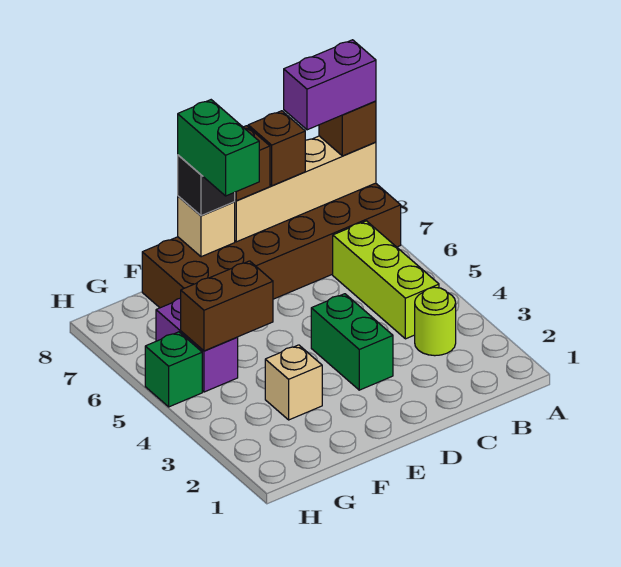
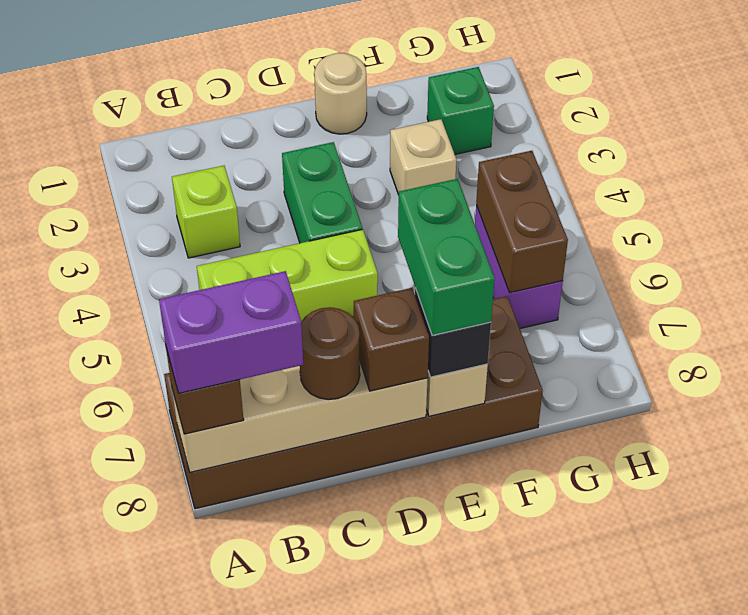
lime 1x1 round brick [415,287,456,356] -> lime 1x1 brick [172,166,240,258]
lime 1x3 brick [333,221,439,339] -> lime 1x3 brick turned to [197,229,378,322]
brown 1x1 brick [248,111,305,186] -> brown 1x1 round brick [300,307,360,400]
none -> tan 1x1 round brick [314,53,367,134]
brown 1x2 brick [181,261,273,351] -> brown 1x2 brick turned to [476,151,568,293]
green 1x1 brick [145,332,202,407] -> green 1x1 brick moved to [427,67,494,154]

